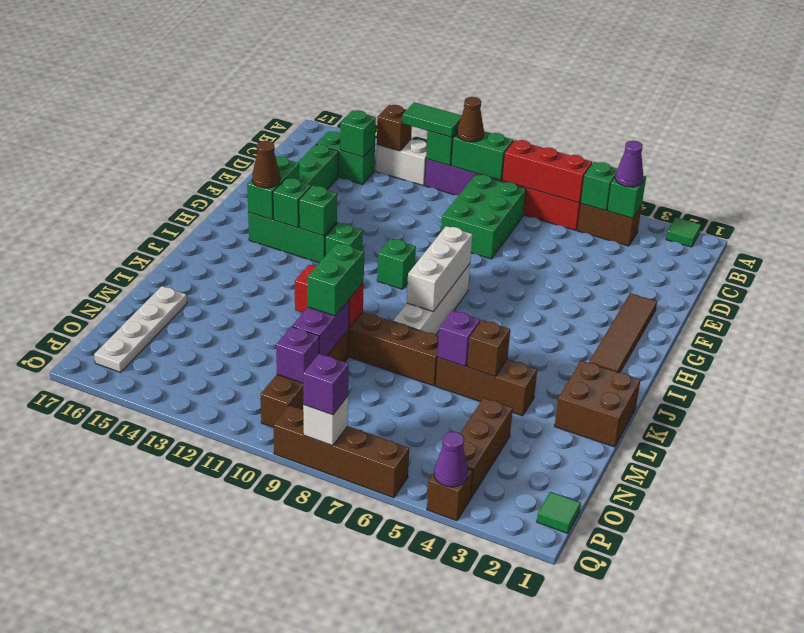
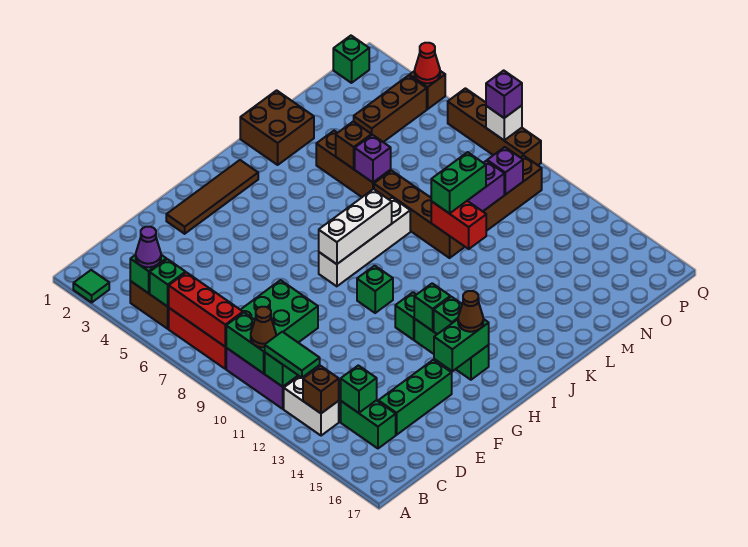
white 1x4 plate [94,286,187,372] -> none
green 1x1 tile [537,492,581,533] -> green 1x1 brick [333,36,369,83]
purple 1x1 cone [434,432,468,487] -> red 1x1 cone [415,43,440,83]

